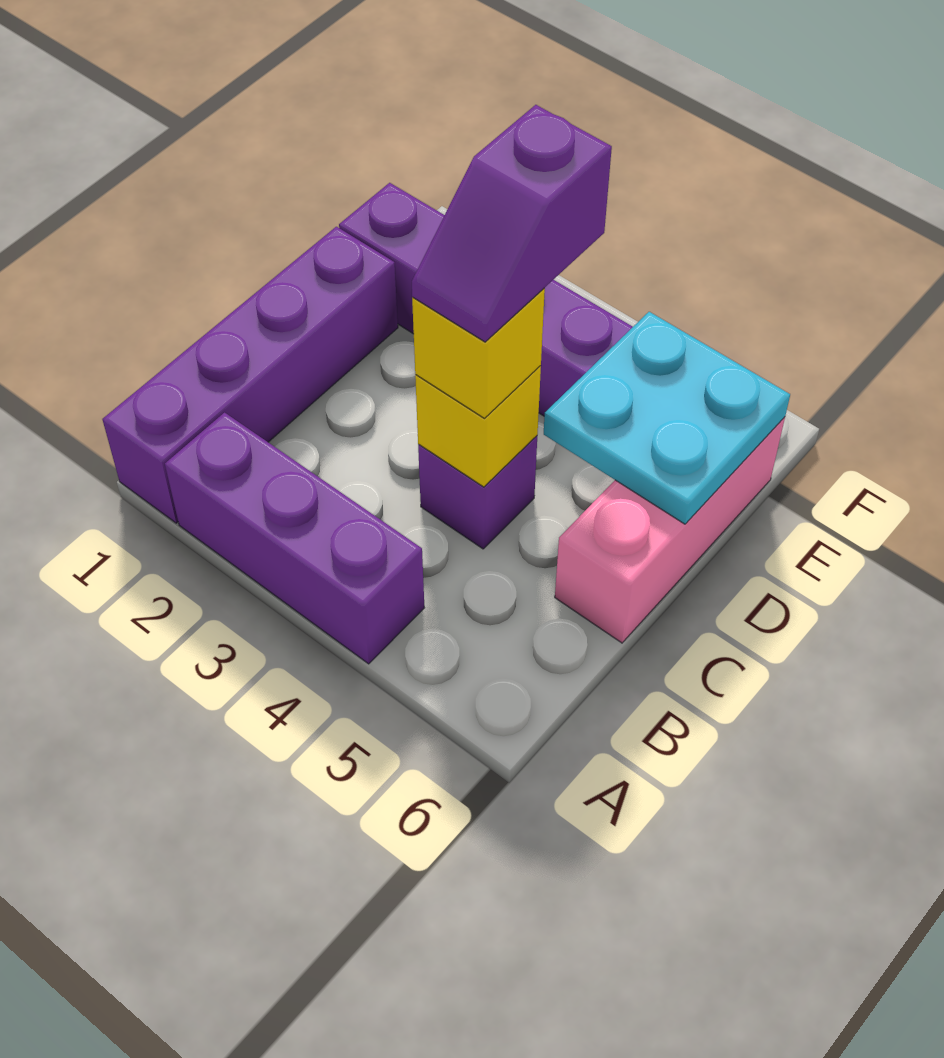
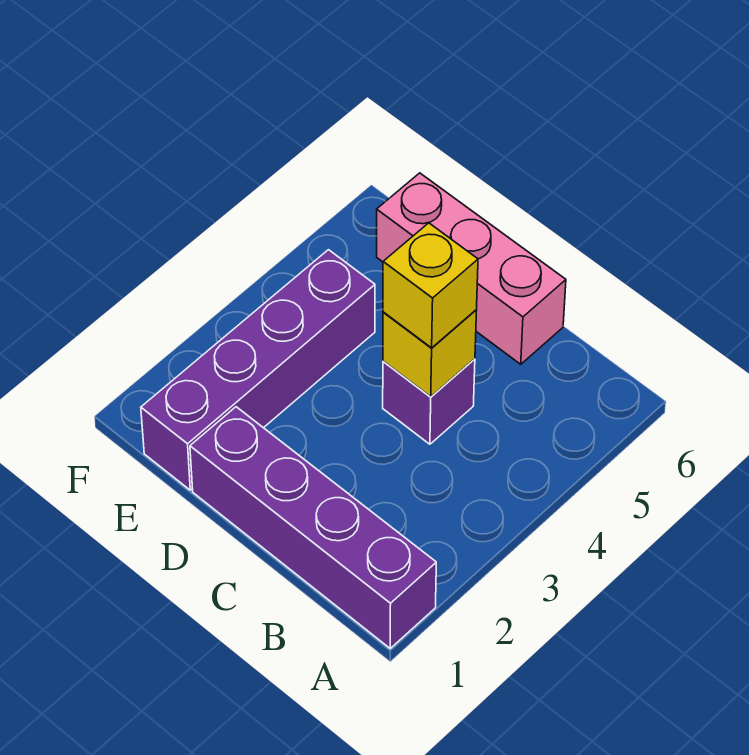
purple 1x3 brick [165,413,424,664] -> none
purple 1x2 slope [412,105,612,342] -> none
cyan 2x2 plate [544,312,790,524] -> none

